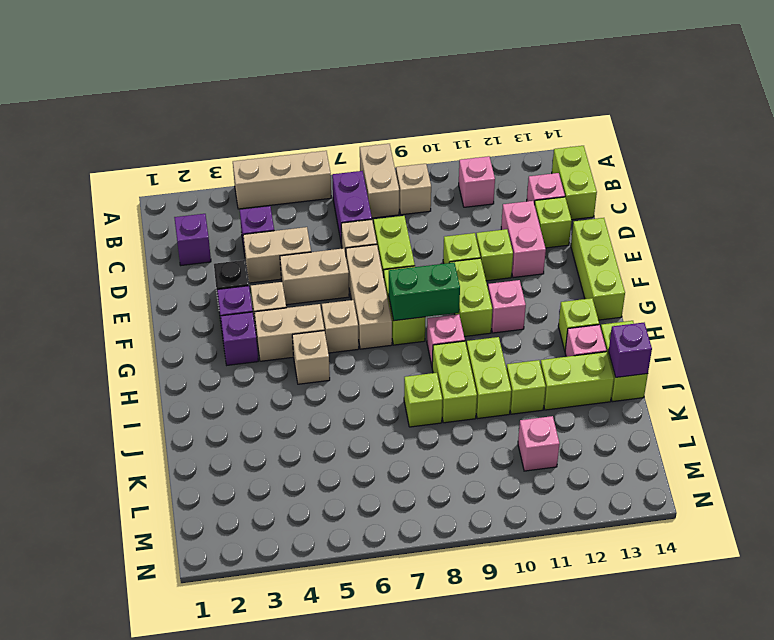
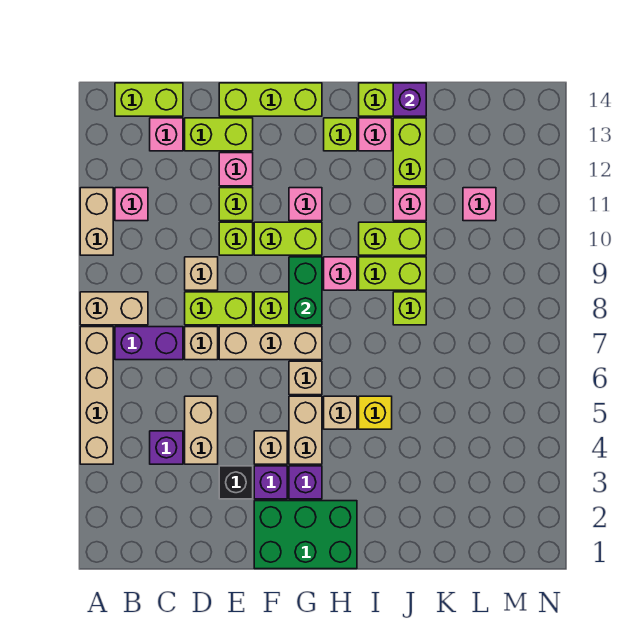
tan 1x3 brick [233,151,331,209] -> tan 1x4 brick [80,327,113,464]
tan 1x1 brick [396,164,431,215] -> tan 1x1 brick moved to [185,257,218,290]
purple 1x1 brick [174,214,211,265] -> none
pink 1x2 brick [501,201,546,278] -> pink 1x1 brick [219,153,253,186]
lime 1x1 brick [535,197,572,248] -> lime 1x2 brick [185,118,253,151]
tan 1x2 brick [280,248,349,305] -> tan 1x2 brick moved to [80,188,113,255]
none -> green 2x3 brick [254,501,357,569]
none -> yellow 1x1 brick [359,396,392,429]
lime 1x1 brick [506,360,546,414] -> pink 1x1 brick [393,188,426,221]

